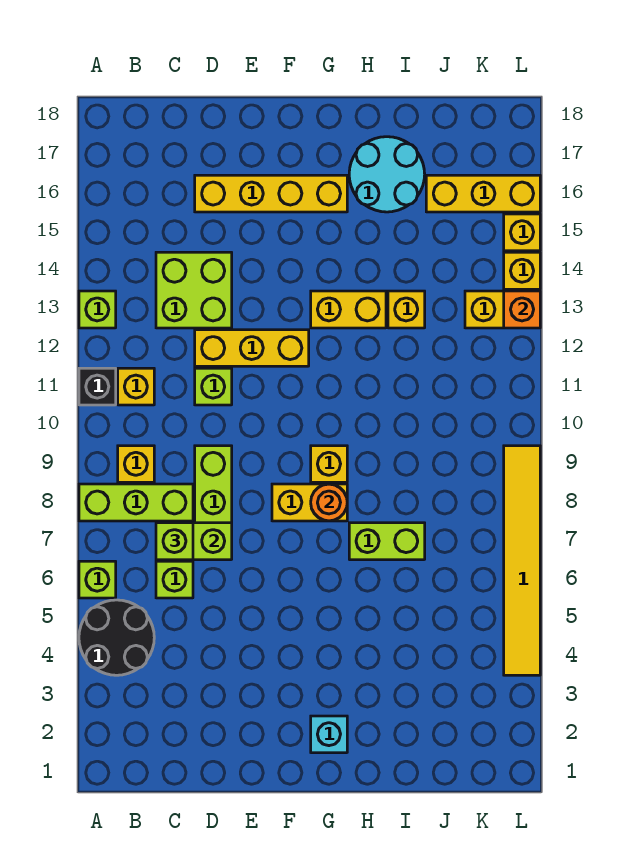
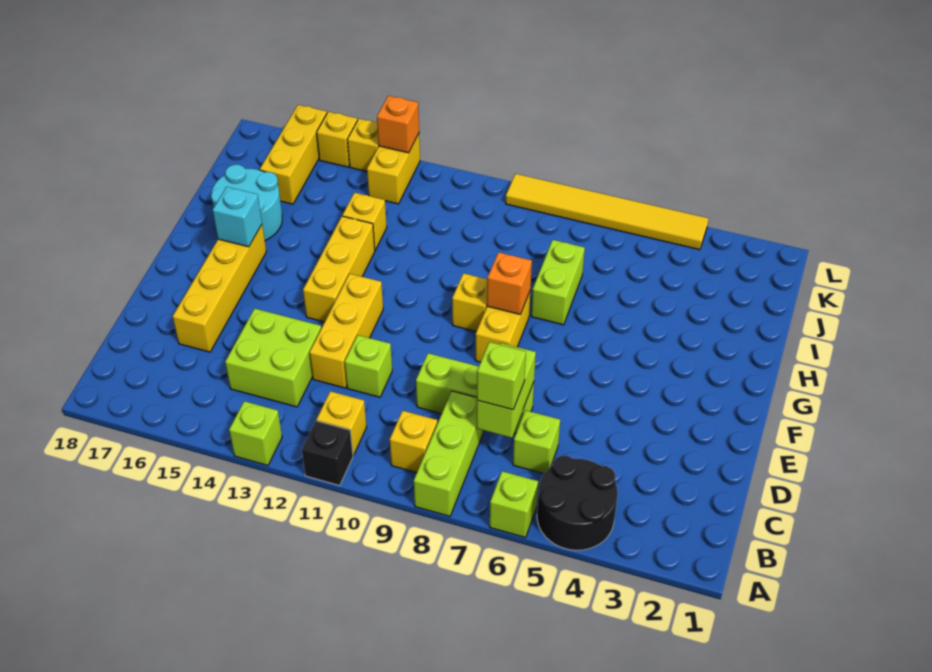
cyan 1x1 brick [311,716,347,753] -> cyan 1x1 brick moved to [213,187,262,247]
orange 1x1 round brick [311,484,347,521] -> orange 1x1 brick [487,252,532,314]
yellow 1x2 brick [311,291,386,328] -> yellow 1x3 brick [303,216,375,322]

